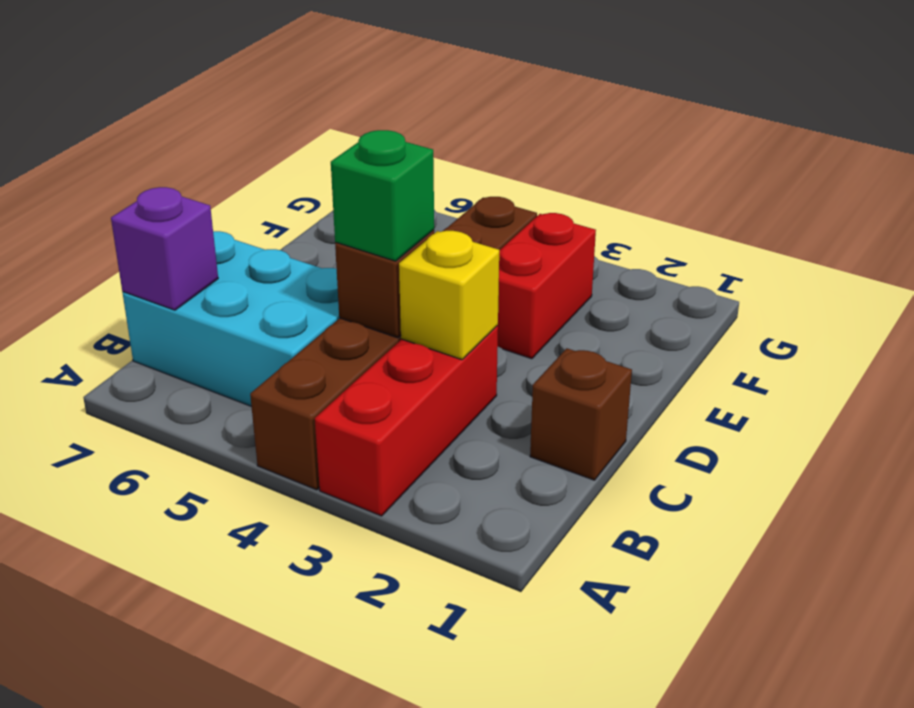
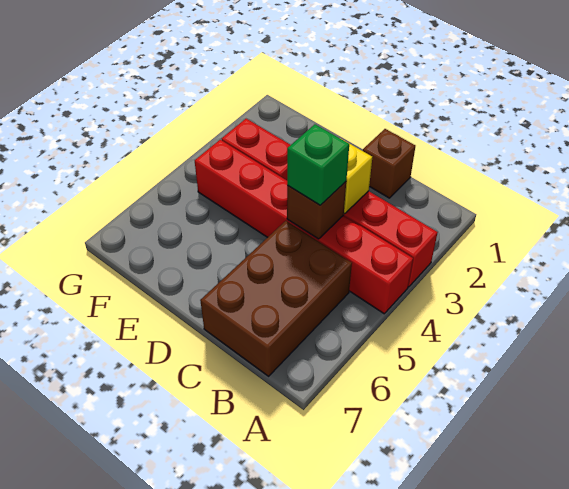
brown 1x6 brick [250,197,537,490] -> red 1x6 brick [195,140,413,314]
cyan 2x3 brick [122,231,339,406] -> brown 2x3 brick [200,221,352,376]
purple 1x1 brick [111,187,218,310] -> none

